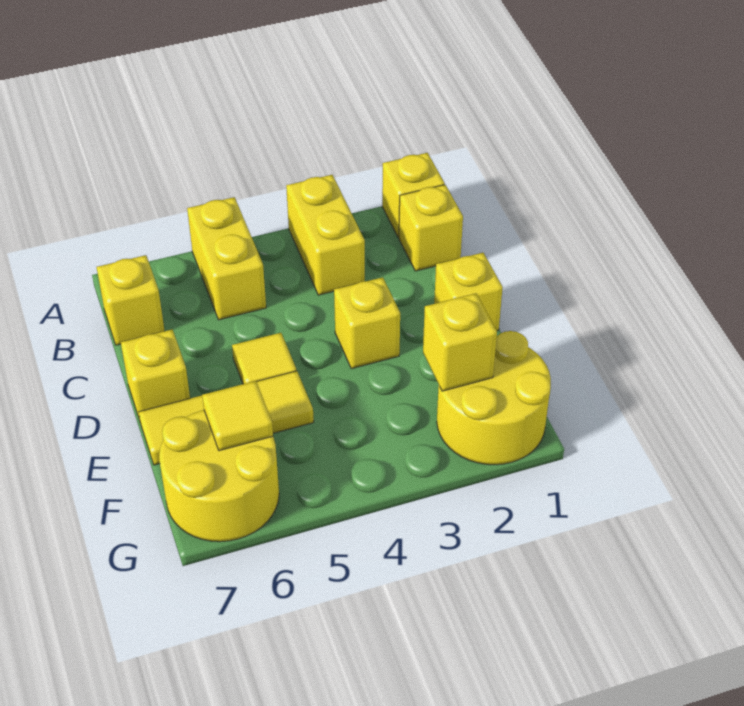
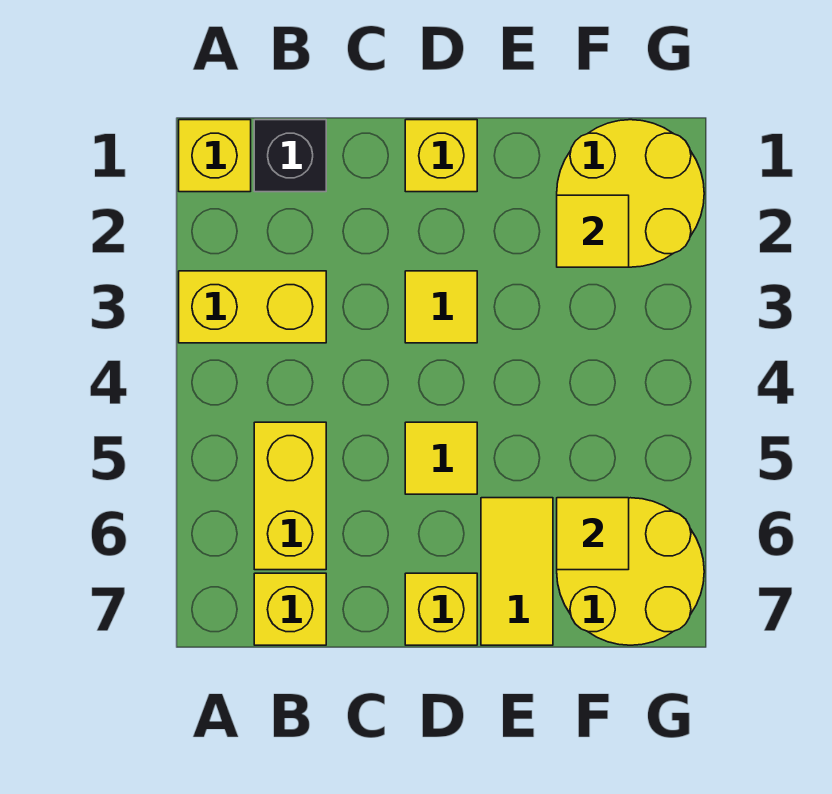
yellow 1x2 brick [187,197,266,320] -> yellow 1x2 brick turned to [254,422,326,570]
yellow 1x1 brick [399,185,463,271] -> black 1x1 brick [254,120,326,192]
yellow 1x1 brick [334,277,400,369] -> yellow 1x1 tile [405,271,477,343]
yellow 1x3 tile [139,371,314,465] -> yellow 1x2 tile [481,498,553,645]
yellow 1x1 brick [423,293,497,391] -> yellow 1x1 tile [557,195,629,267]

